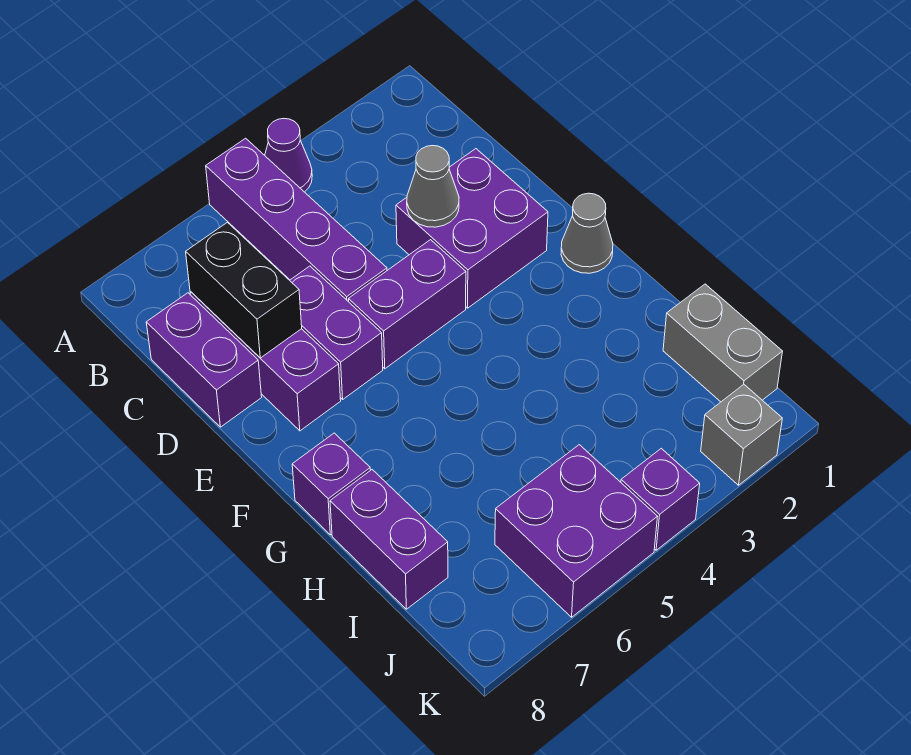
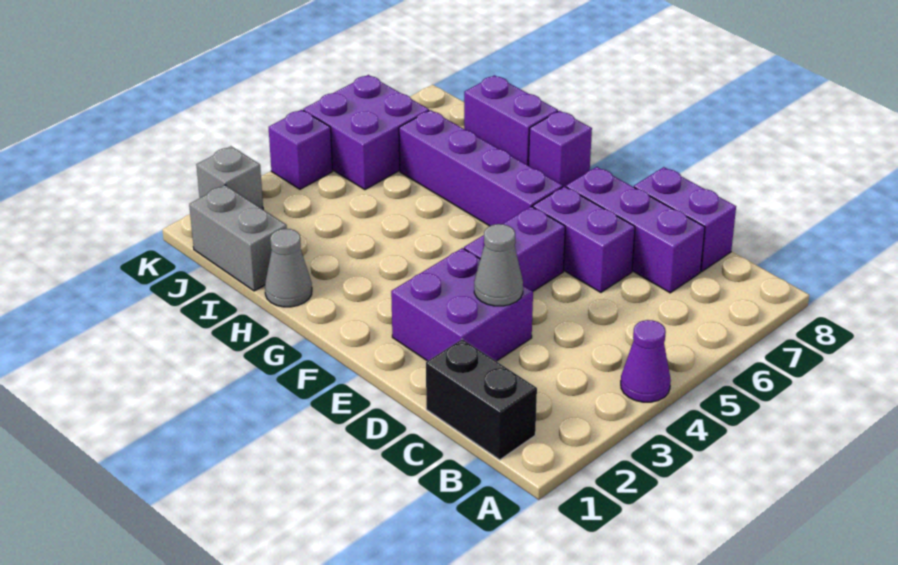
purple 1x4 brick [206,138,387,302] -> purple 1x4 brick moved to [399,110,563,226]
black 1x2 brick [186,222,302,358] -> black 1x2 brick moved to [426,339,537,460]
grey 1x1 cone [561,193,613,273] -> grey 1x1 cone moved to [265,229,312,307]

